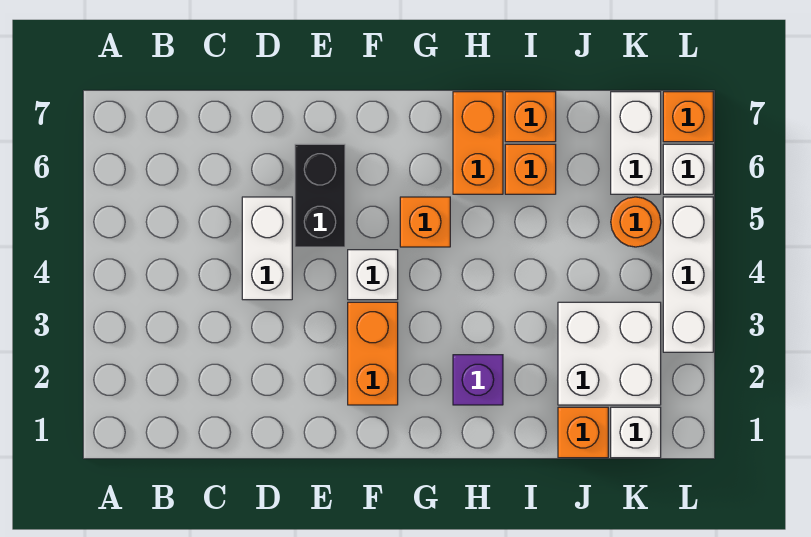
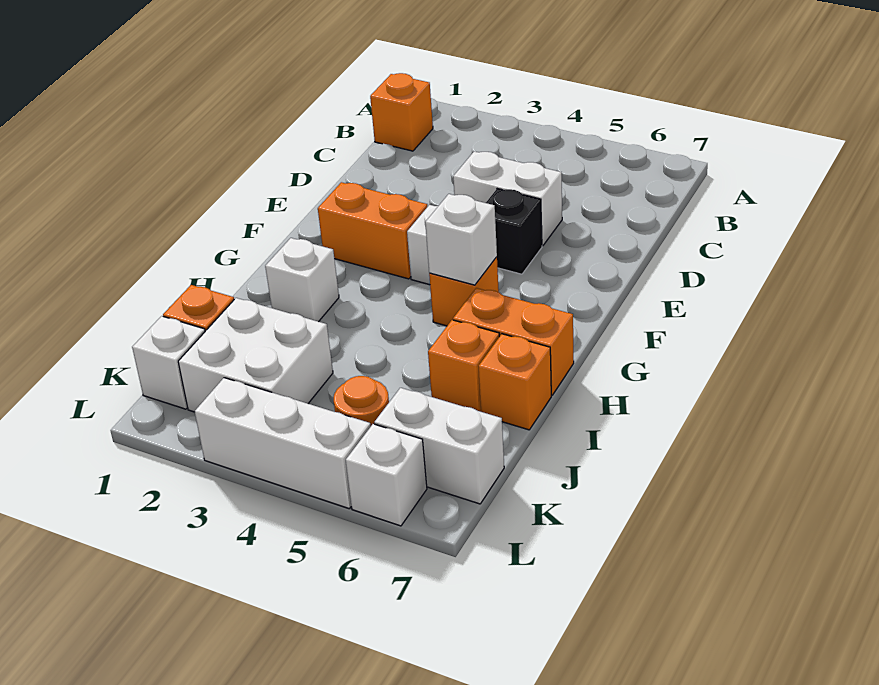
black 1x2 brick [295,144,345,247] -> black 1x1 brick [486,189,542,274]
none -> white 1x1 brick [425,194,497,285]
purple 1x1 brick [453,355,503,405] -> white 1x1 brick [265,238,339,322]
orange 1x1 brick [663,92,713,142] -> orange 1x1 brick moved to [370,73,433,151]

